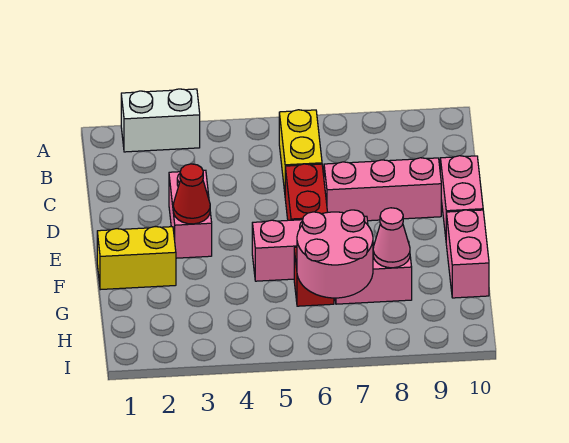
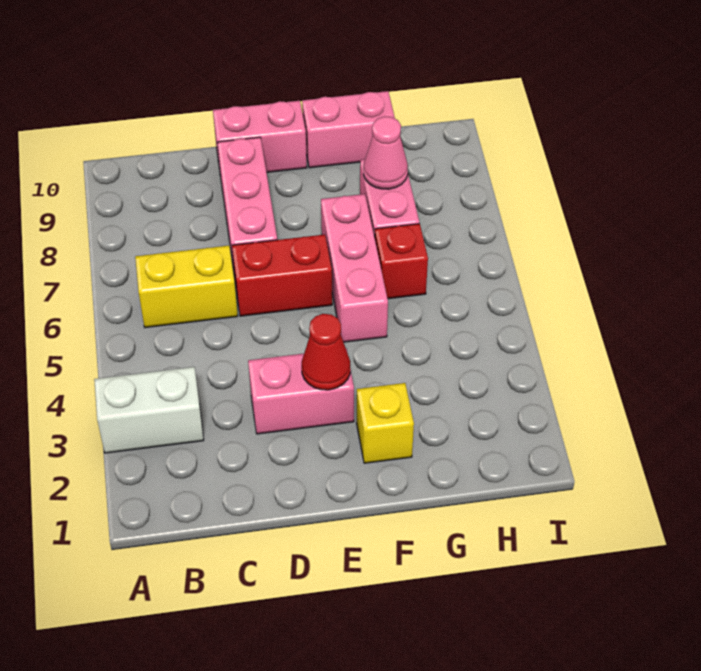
white 1x2 brick [121,89,200,152] -> white 1x2 brick turned to [94,367,204,453]
yellow 1x2 brick [97,226,176,290] -> yellow 1x1 brick [357,383,414,463]
pink 2x2 round brick [297,210,373,298] -> none

